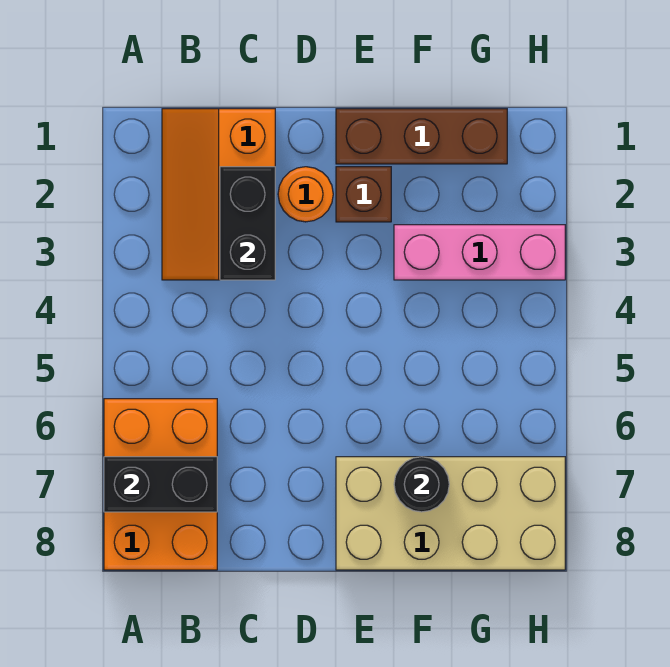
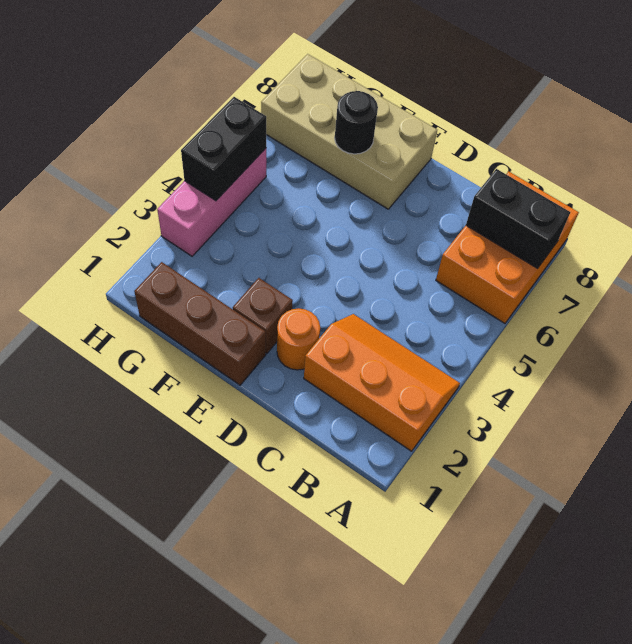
orange 2x3 slope [162,109,275,280] -> orange 2x3 slope turned to [304,314,460,451]
black 1x2 brick [220,167,275,280] -> black 1x2 brick moved to [181,97,266,201]
pink 1x3 brick [394,225,565,280] -> pink 1x3 brick turned to [157,148,266,256]

